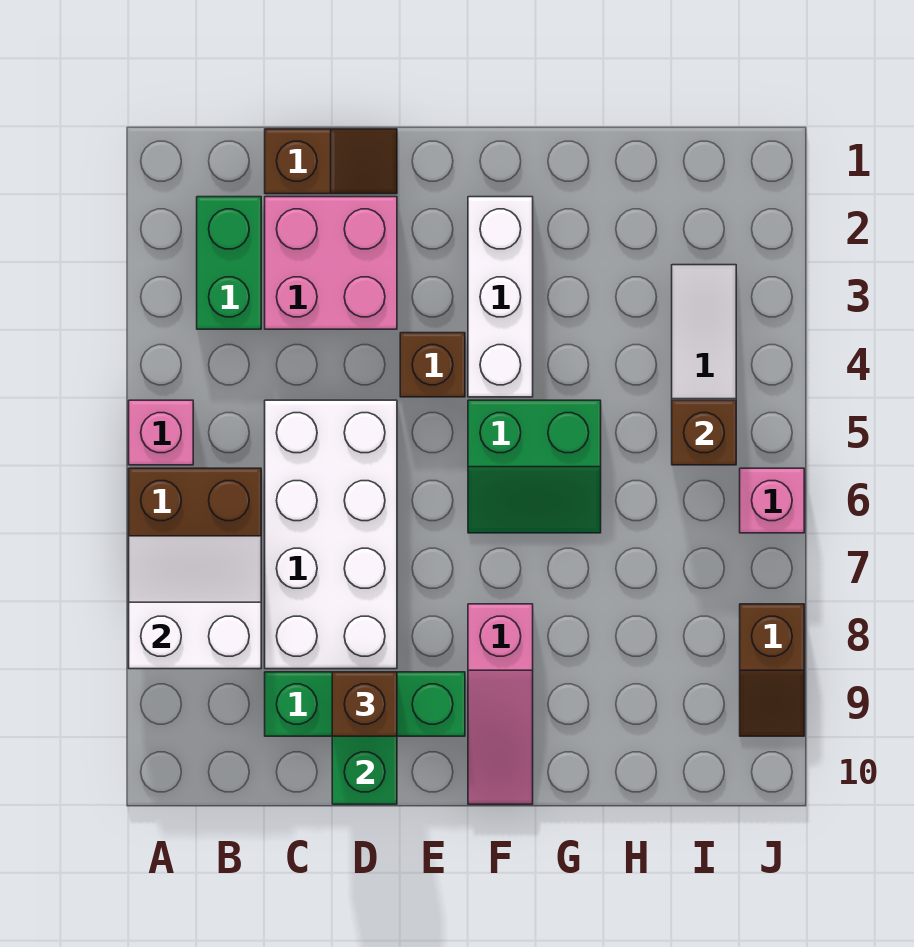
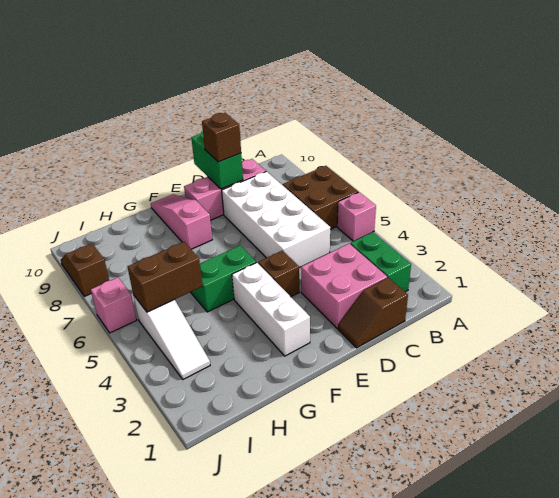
white 2x2 slope [129,536,261,669] -> none
green 1x3 brick [265,672,465,736] -> pink 1x3 brick [184,159,266,220]
brown 1x1 brick [672,400,736,465] -> brown 1x2 brick [128,242,203,312]

